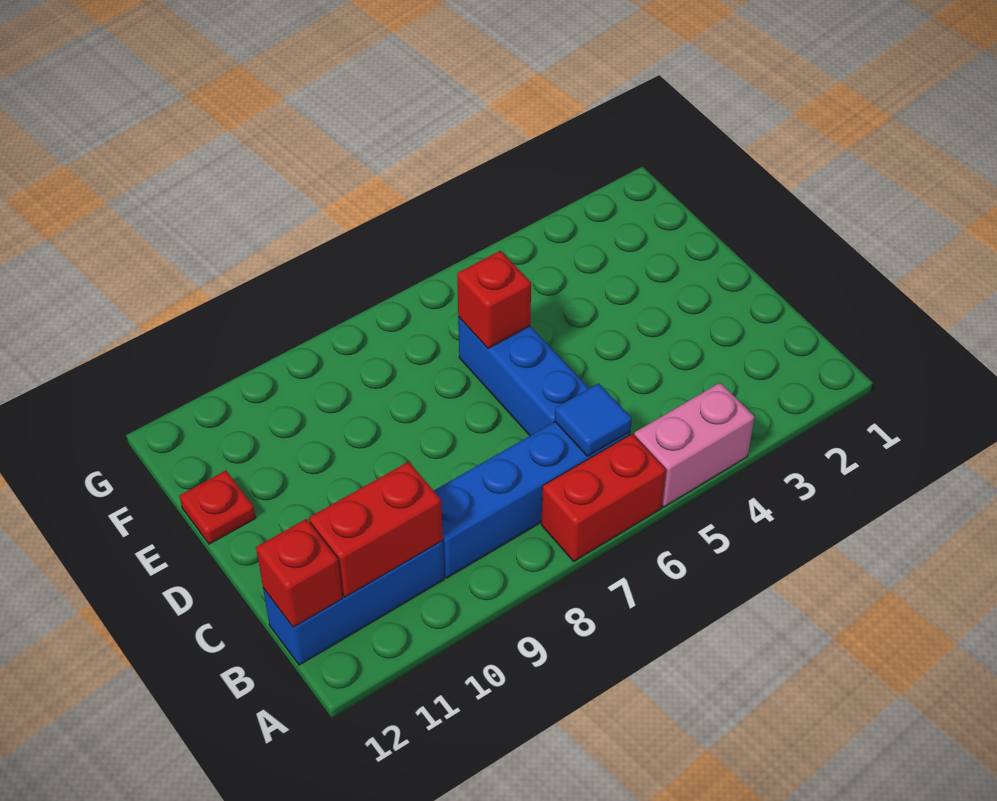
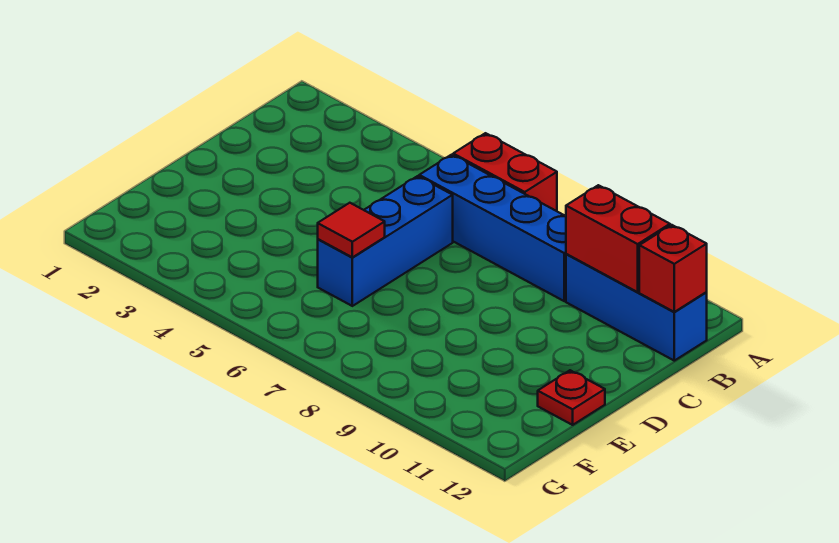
pink 1x2 brick [634,383,754,507] -> none
blue 1x1 tile [555,383,632,456] -> none
red 1x1 brick [457,251,531,348] -> red 1x1 tile [318,203,385,257]

